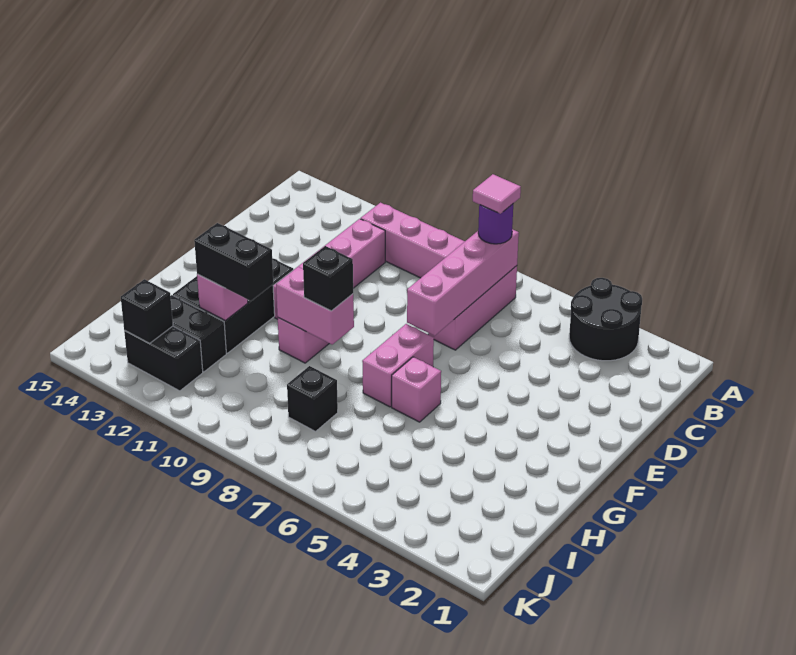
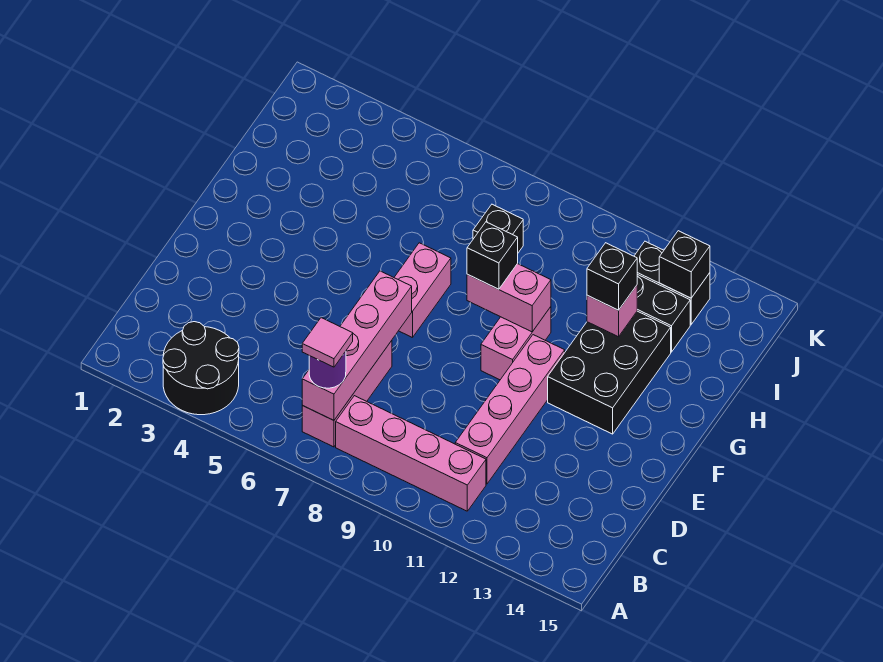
pink 1x1 brick [392,357,441,422] -> none
black 1x2 brick [194,223,273,301] -> black 1x1 brick [587,243,637,310]

